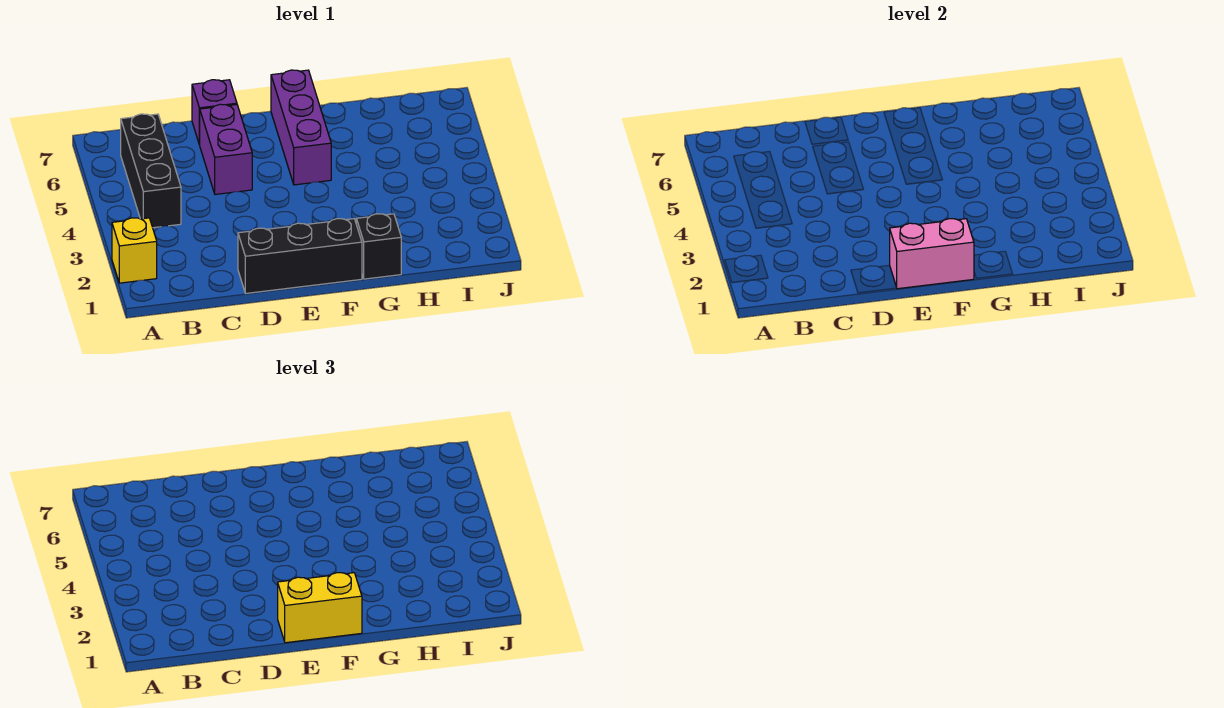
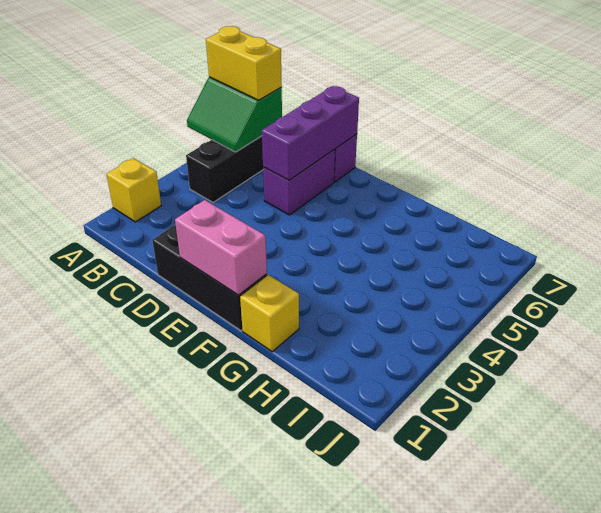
none -> green 2x2 slope [187,77,282,152]
yellow 1x2 brick [278,573,362,643] -> yellow 1x2 brick moved to [206,26,282,100]
purple 1x3 brick [271,70,331,185] -> purple 1x3 brick moved to [262,86,359,180]
black 1x1 brick [356,214,401,279] -> yellow 1x1 brick [240,275,299,352]

